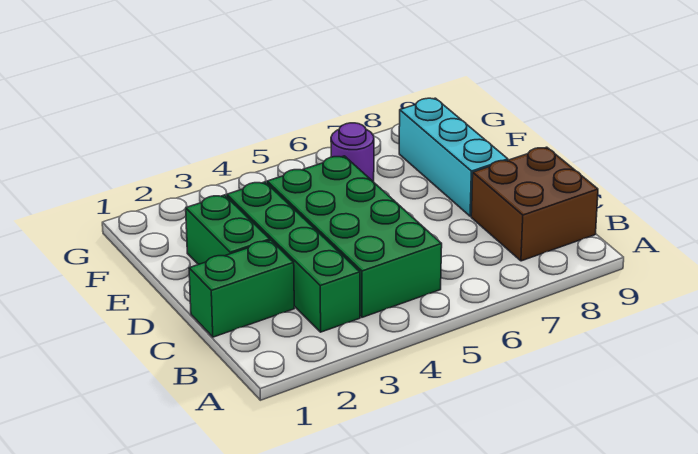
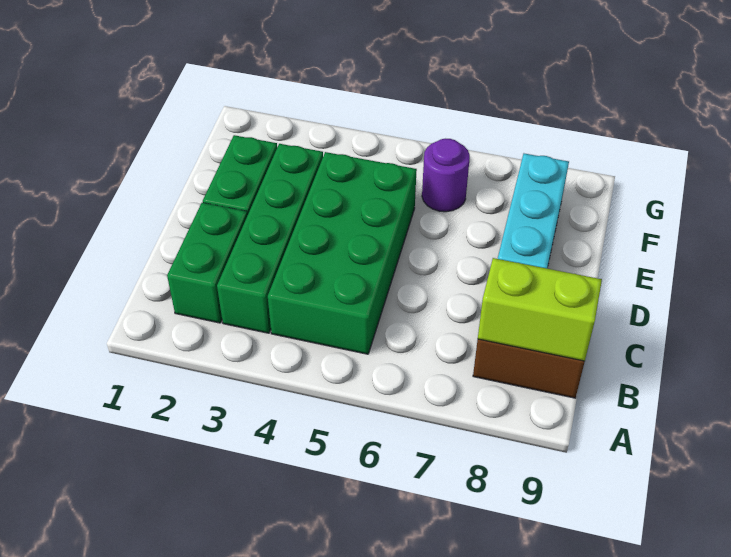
none -> lime 1x2 brick [478,258,602,361]
green 1x2 brick [189,240,294,337] -> green 1x2 brick turned to [167,203,247,323]

